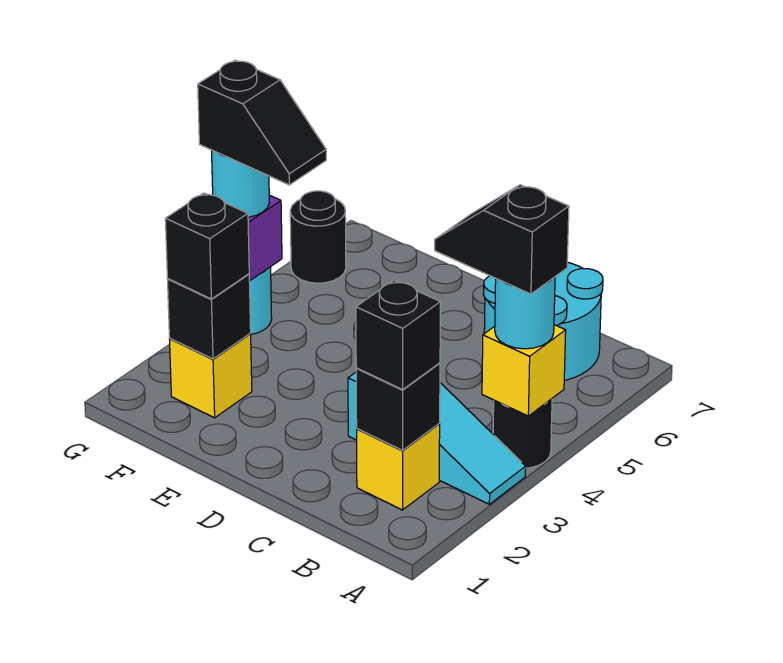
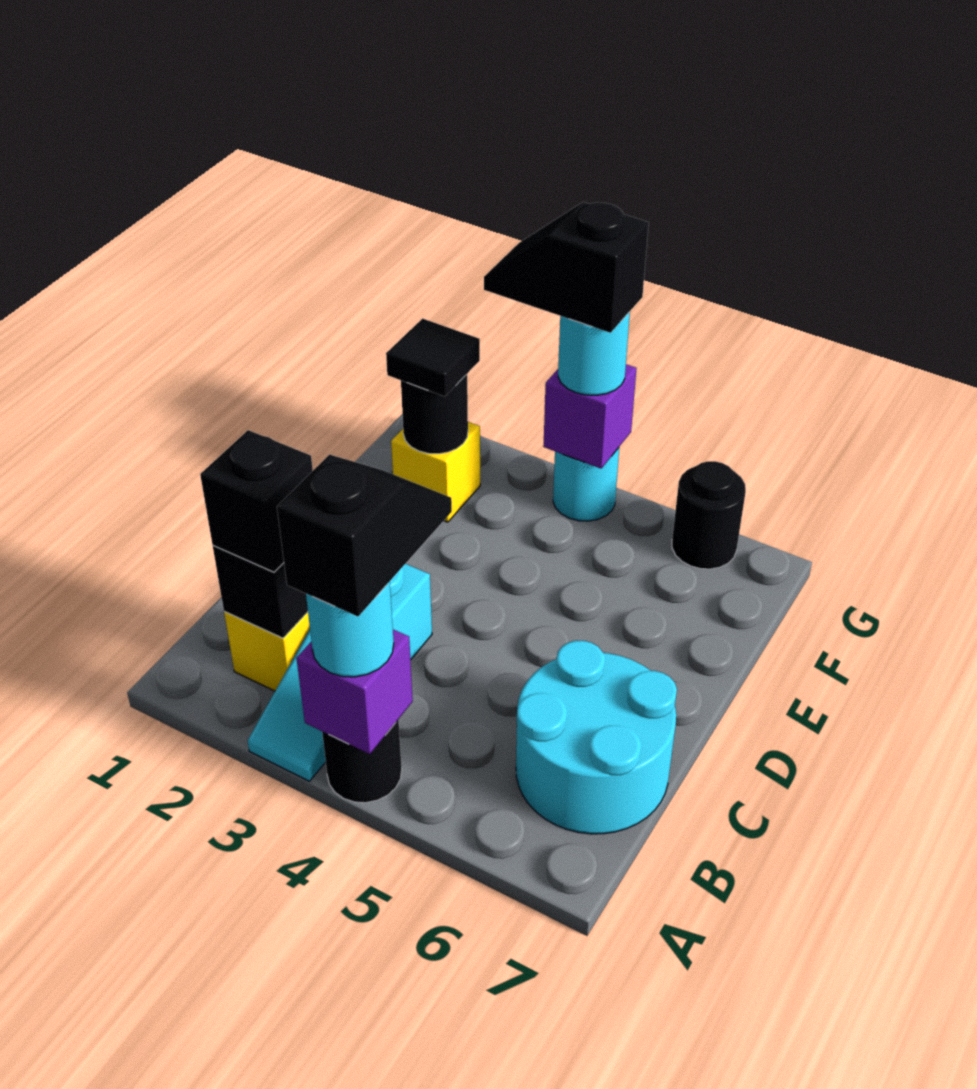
yellow 1x1 brick [482,325,566,416] -> purple 1x1 brick [296,629,413,754]
black 1x1 brick [167,274,251,359] -> black 1x1 round brick [401,374,468,454]
black 1x1 brick [165,193,249,299] -> black 1x1 tile [386,319,480,396]
black 1x2 slope [198,60,326,185] -> black 1x2 slope turned to [484,202,649,333]

